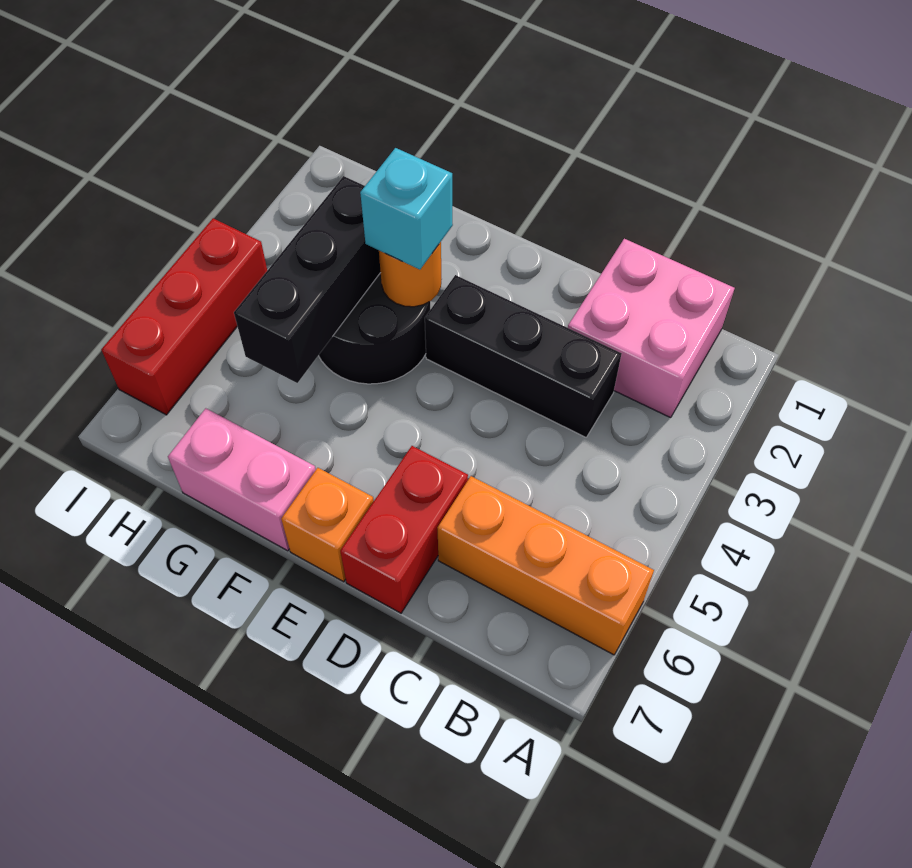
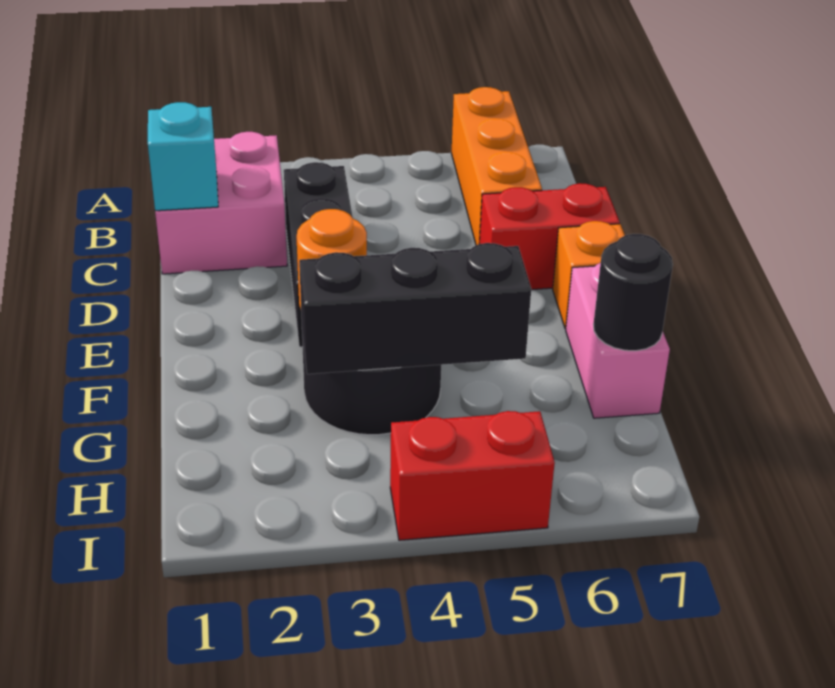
cyan 1x1 brick [360,148,453,270] -> cyan 1x1 brick moved to [148,102,218,211]
none -> black 1x1 round brick [593,234,673,351]
red 1x3 brick [101,218,267,415] -> red 1x2 brick [390,411,555,540]

